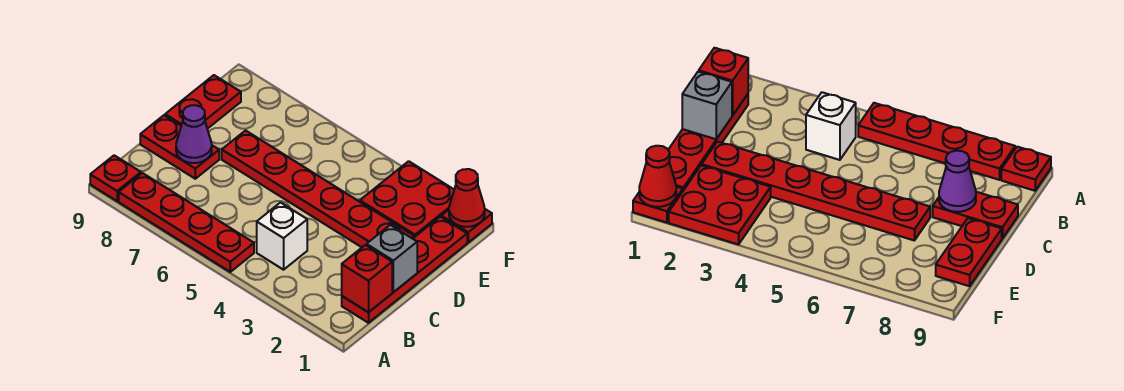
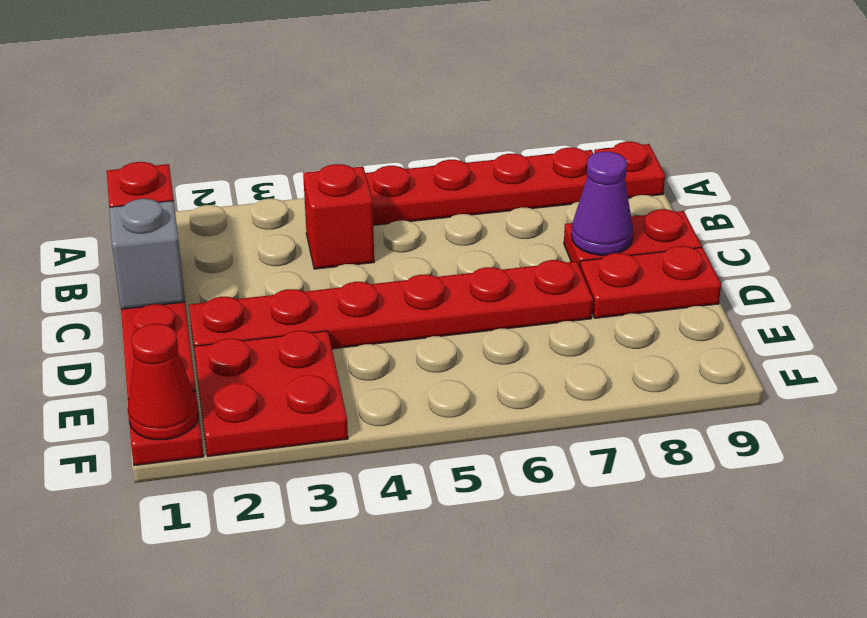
white 1x1 brick [257,203,307,270] -> red 1x1 brick [303,164,374,269]
red 1x2 plate [165,75,241,129] -> red 1x2 plate turned to [580,246,721,318]

